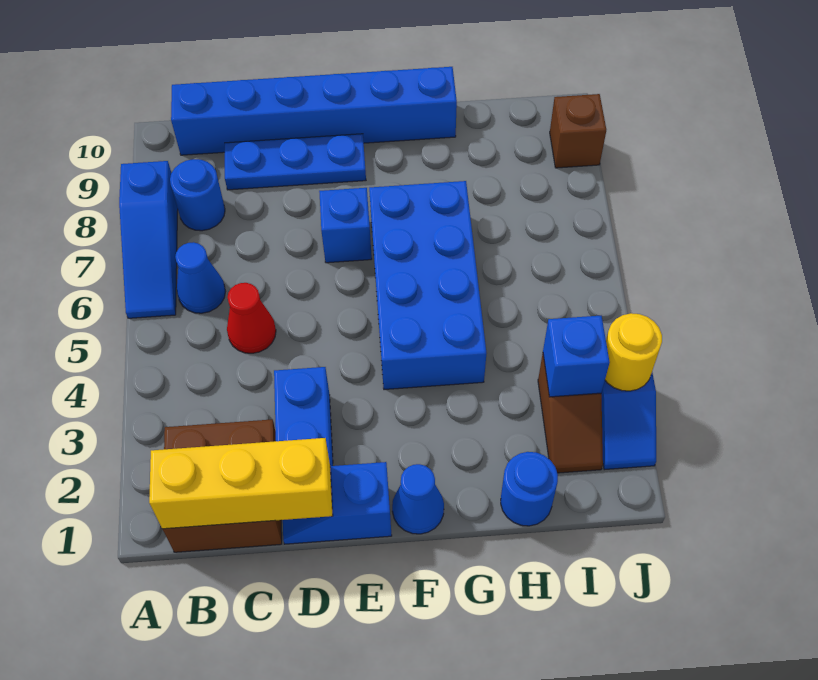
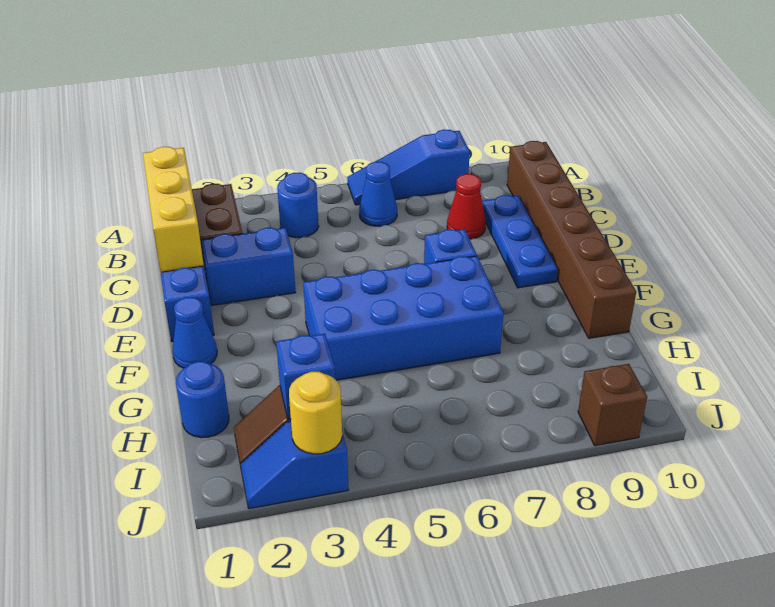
blue 1x1 round brick [170,159,225,231] -> blue 1x1 round brick moved to [277,172,319,238]
blue 1x6 brick [171,67,457,155] -> brown 1x6 brick [507,141,636,338]
red 1x1 cone [227,283,276,353] -> red 1x1 cone moved to [447,174,486,239]

